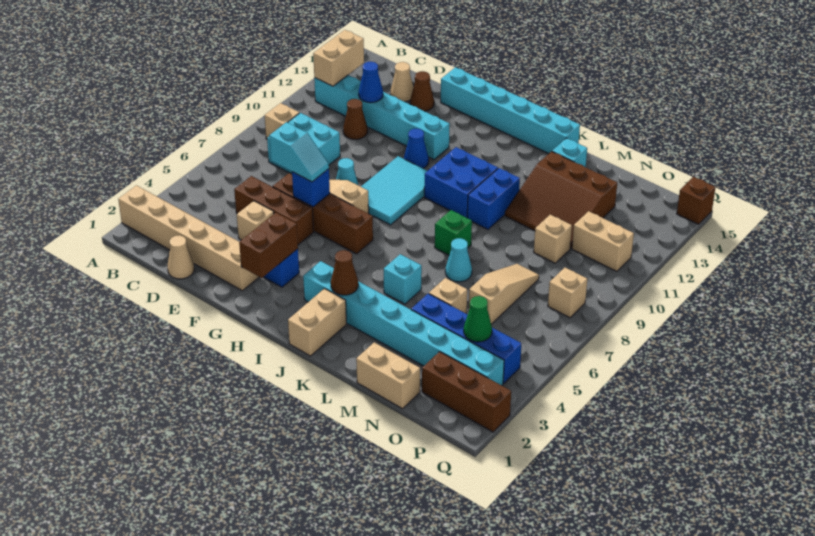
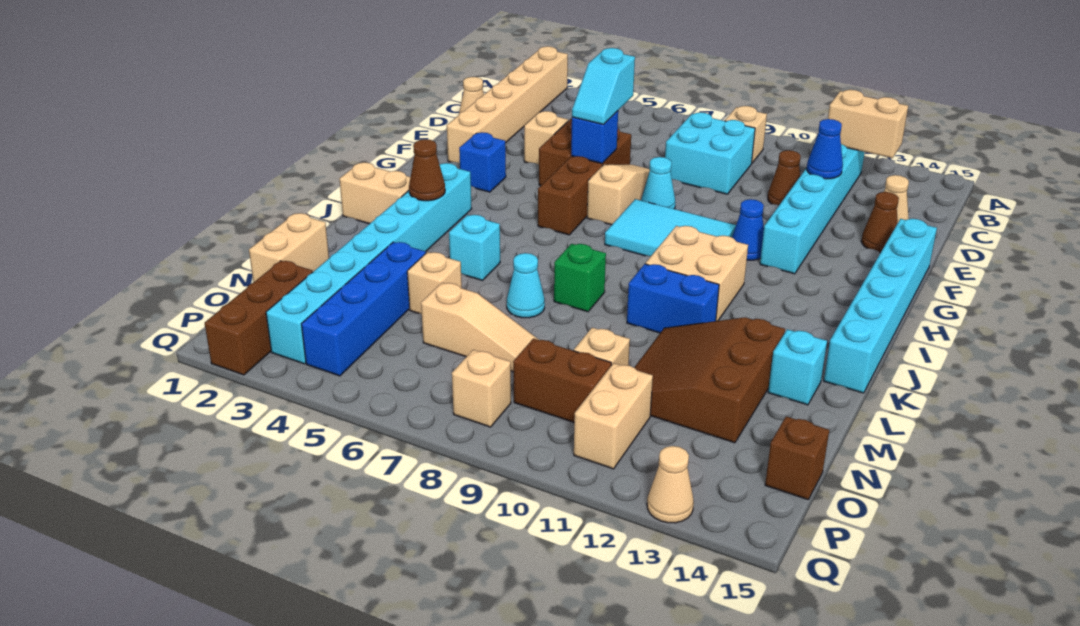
brown 1x2 brick [239,213,298,278] -> brown 1x2 brick moved to [513,339,611,422]
blue 2x2 brick [424,147,498,218] -> tan 2x2 brick [645,226,748,321]
green 1x1 cone [464,296,492,342] -> none
none -> tan 1x1 cone [647,446,694,523]
brown 1x1 brick [677,177,715,224] -> brown 1x1 brick moved to [765,416,829,500]

